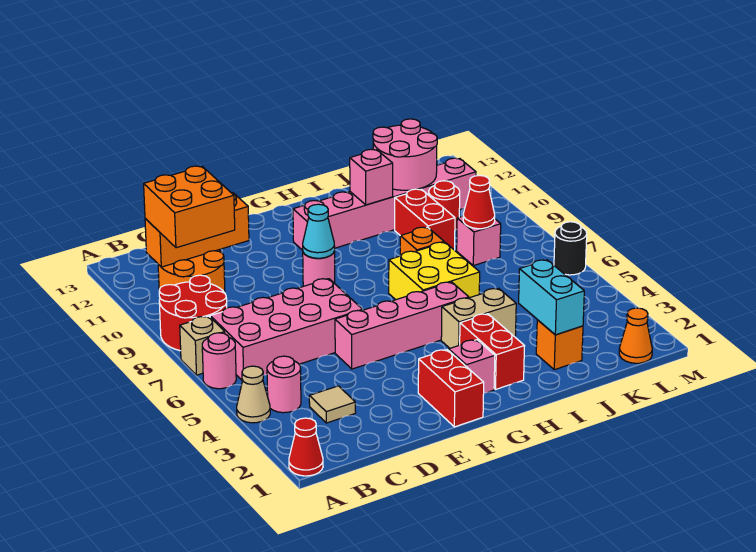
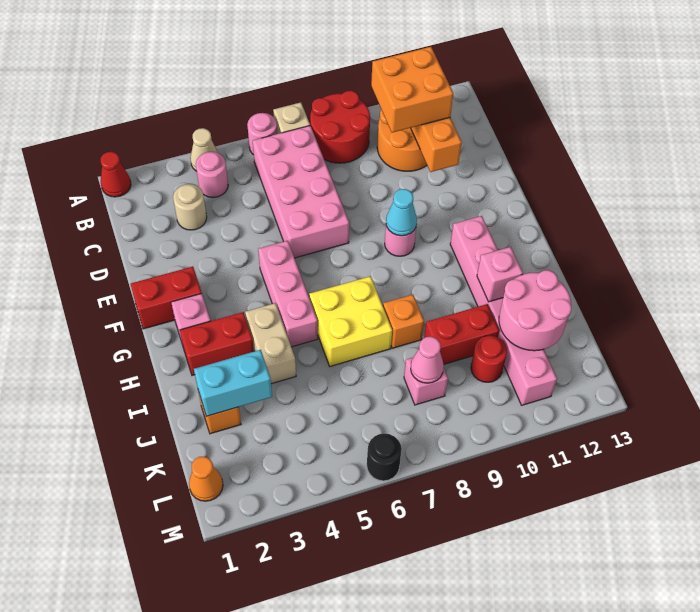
tan 1x1 tile [309,386,356,423] -> tan 1x1 round brick [173,184,207,230]
pink 1x4 brick [335,282,469,369] -> pink 1x3 brick [258,241,318,347]
red 1x1 cone [463,175,495,229] -> pink 1x1 cone [411,337,444,383]

